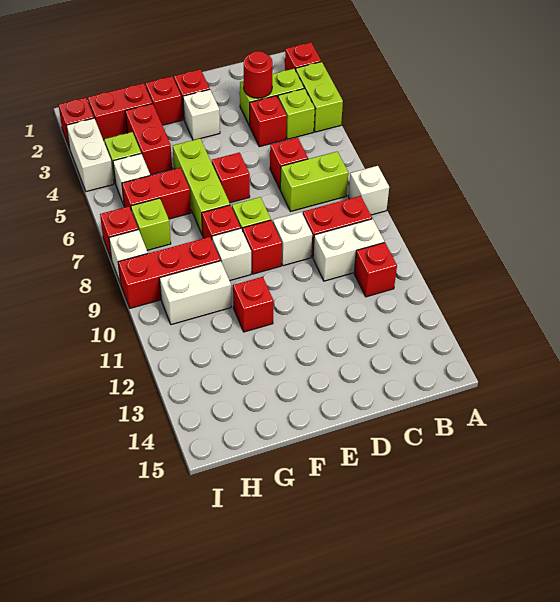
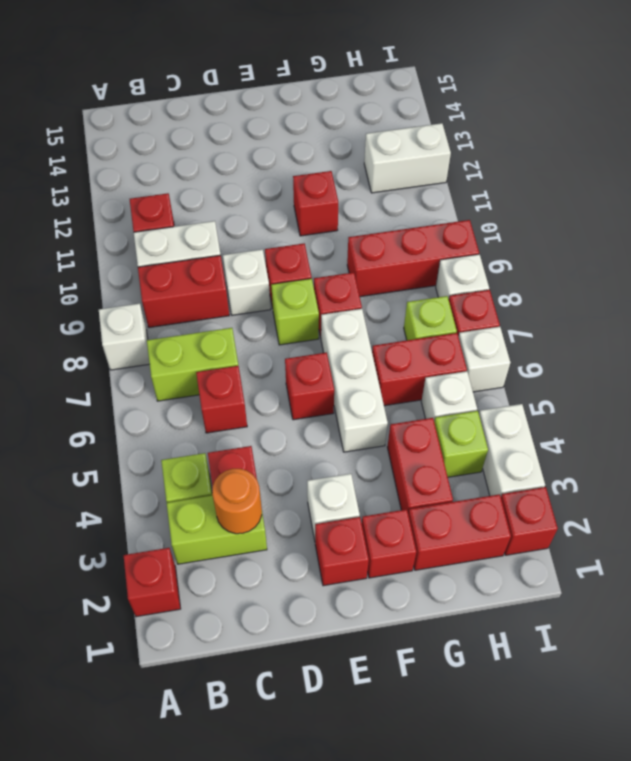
lime 1x2 brick [296,62,343,132] -> none
red 1x1 round brick [244,51,273,98] -> orange 1x1 round brick [212,469,262,534]
lime 1x3 brick [173,138,230,235] -> white 1x3 brick [321,309,388,452]
white 1x1 brick [212,228,251,281] -> white 1x1 brick moved to [458,327,510,392]
white 1x2 brick [160,261,231,325] -> white 1x2 brick moved to [364,123,451,193]

